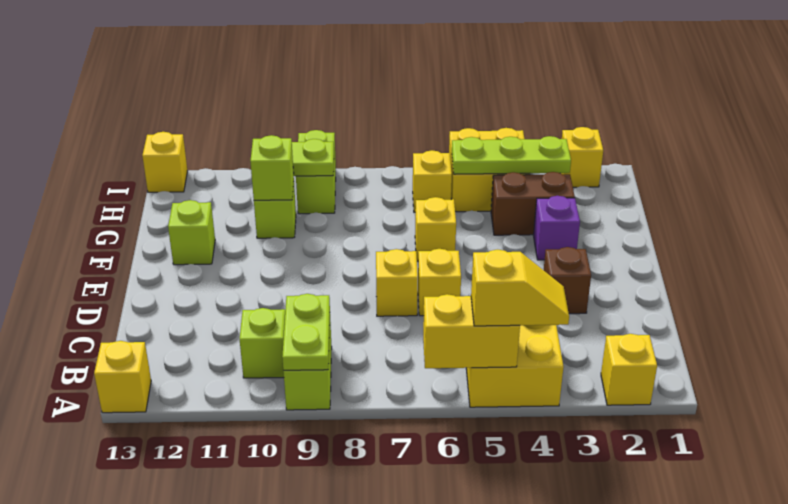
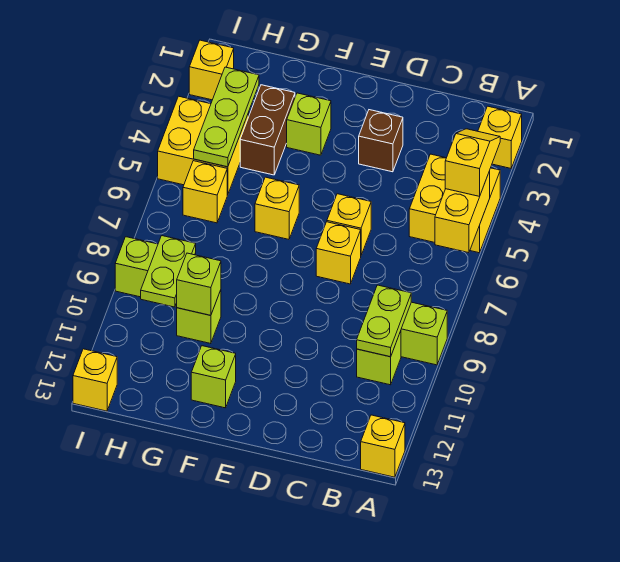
lime 1x2 plate [282,294,330,370] -> lime 1x2 plate turned to [357,285,411,357]
purple 1x1 brick [534,196,580,260] -> lime 1x1 brick [287,93,331,155]

